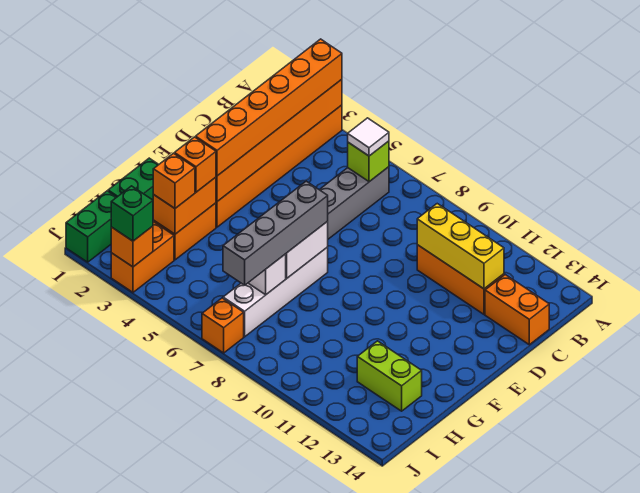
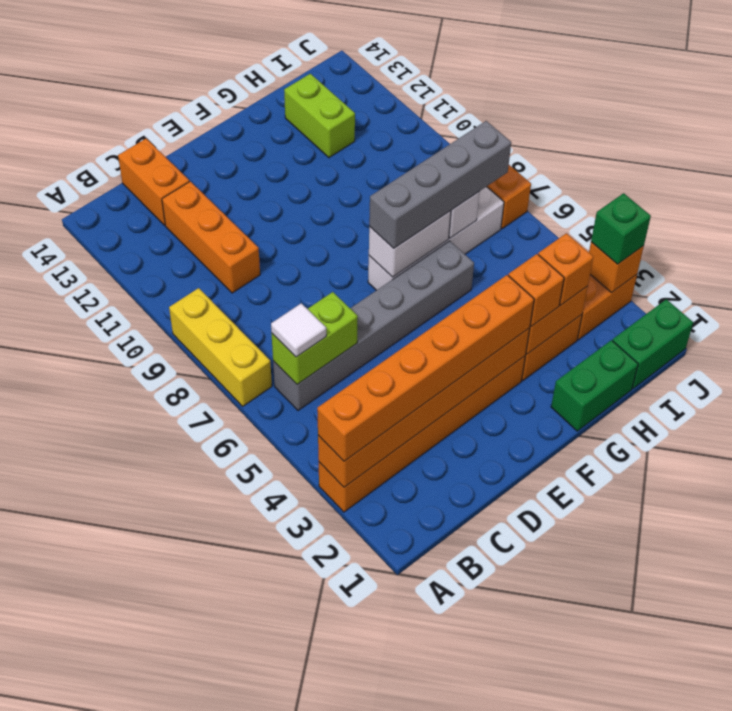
lime 1x1 brick [348,141,389,182] -> lime 1x2 brick [271,292,358,384]
yellow 1x3 brick [417,204,504,289] -> yellow 1x3 brick moved to [169,288,272,406]

